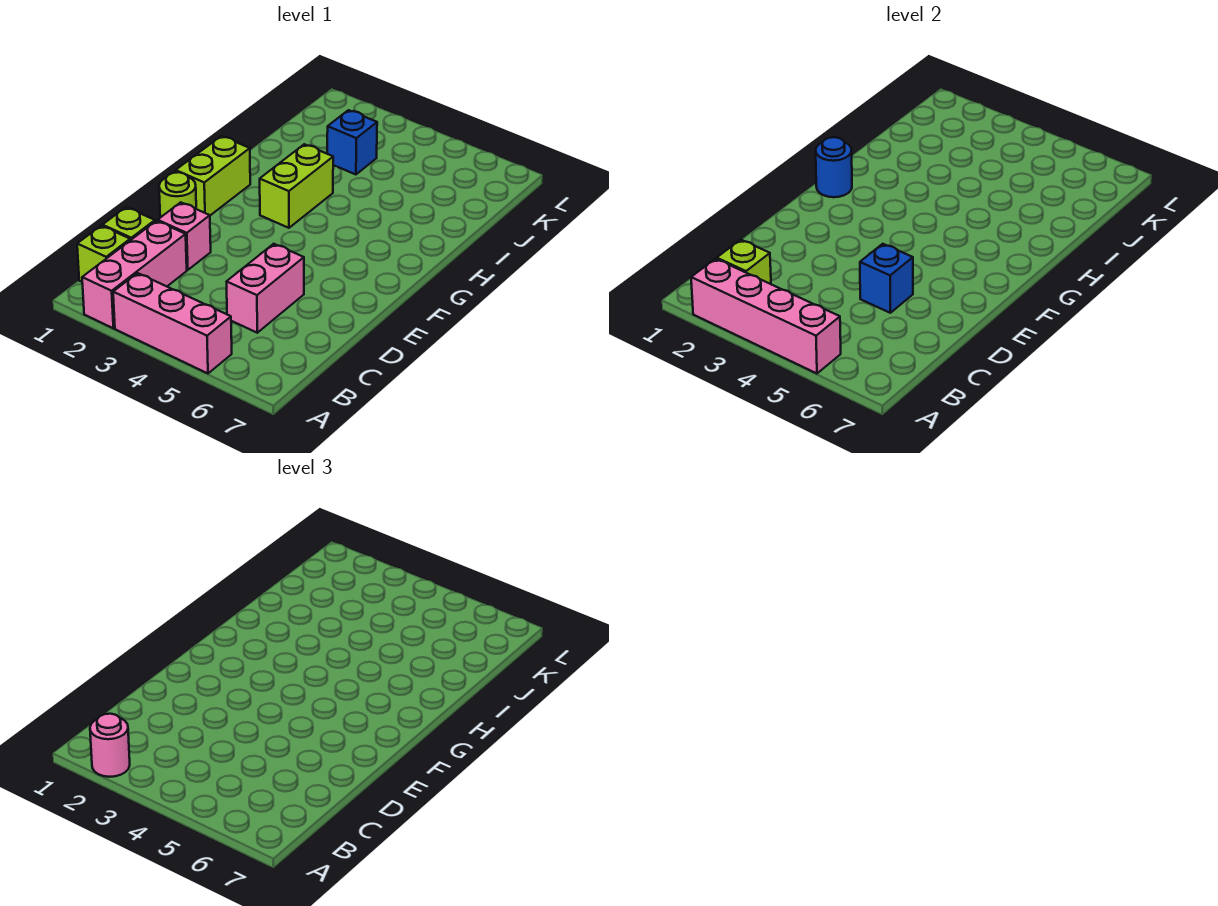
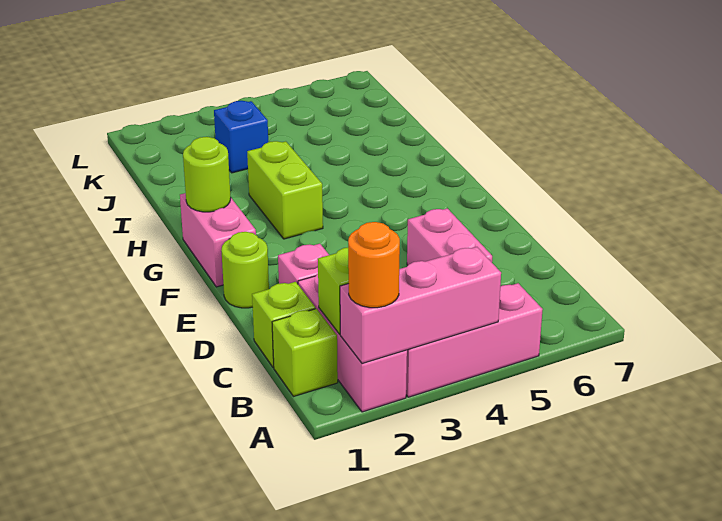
pink 1x4 brick [691,259,841,373] -> pink 1x3 brick [340,247,501,364]
pink 1x1 round brick [90,714,130,777] -> orange 1x1 round brick [348,222,400,308]
blue 1x1 brick [860,244,913,313] -> none
lime 1x2 brick [176,136,250,215] -> pink 1x2 brick [180,193,256,287]
blue 1x1 round brick [816,137,852,197] -> lime 1x1 round brick [183,137,231,212]

